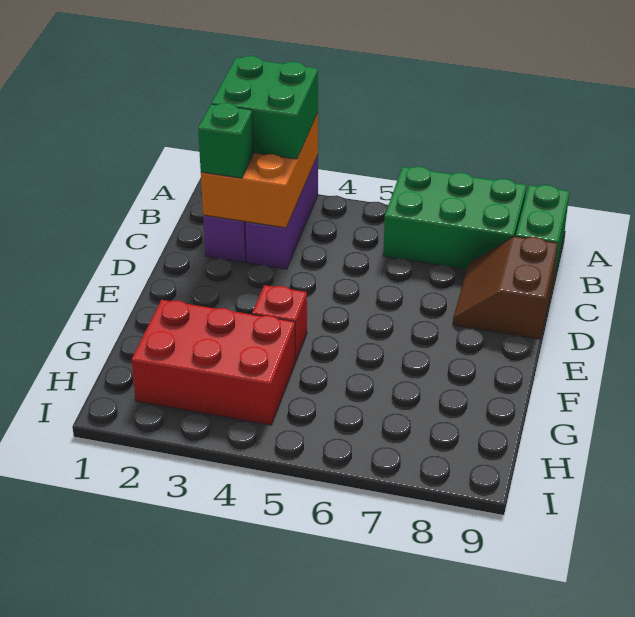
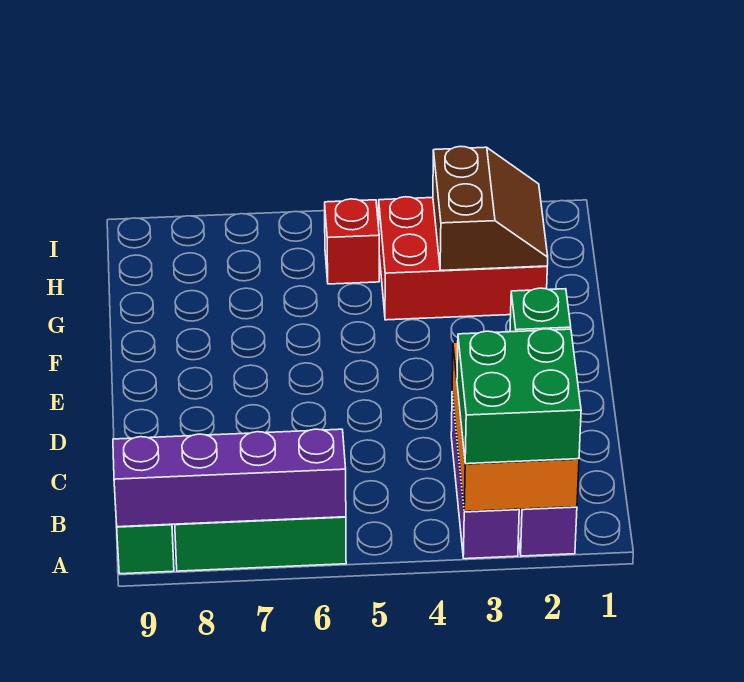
none -> purple 1x4 brick [113,429,346,527]
brown 2x2 slope [453,236,558,339] -> brown 2x2 slope moved to [433,146,548,270]
red 1x1 brick [252,285,307,362] -> red 1x1 brick moved to [325,199,379,284]

